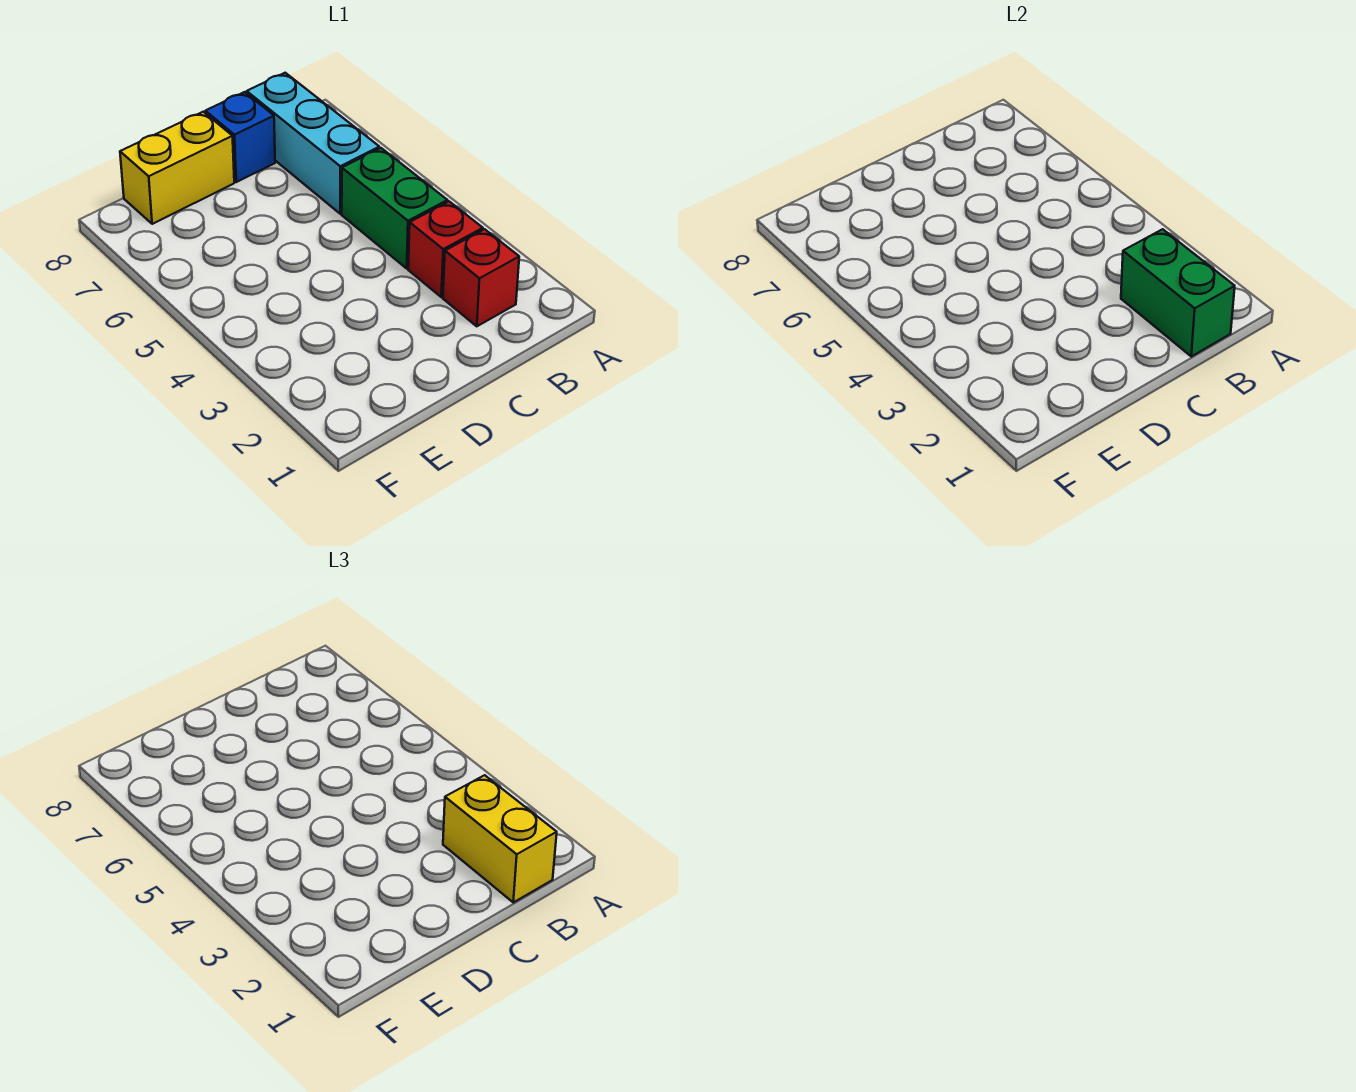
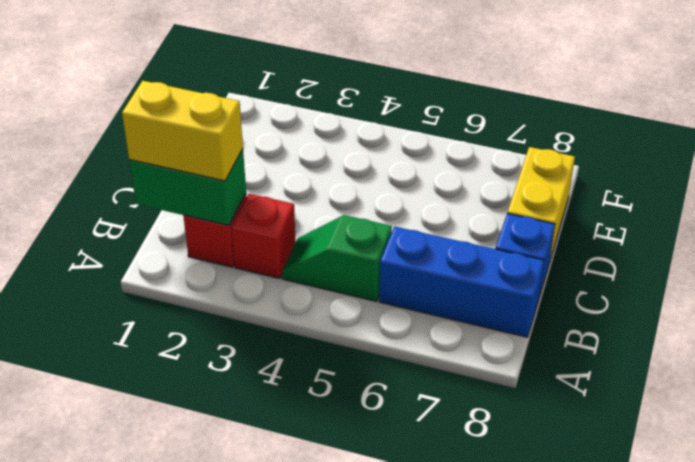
green 1x2 brick [342,148,447,268] -> green 1x2 slope [282,215,392,302]
cyan 1x3 brick [247,73,379,214] -> blue 1x3 brick [379,226,544,337]

